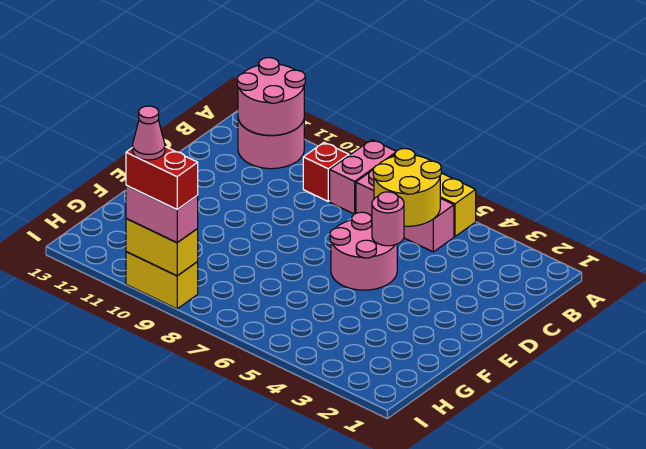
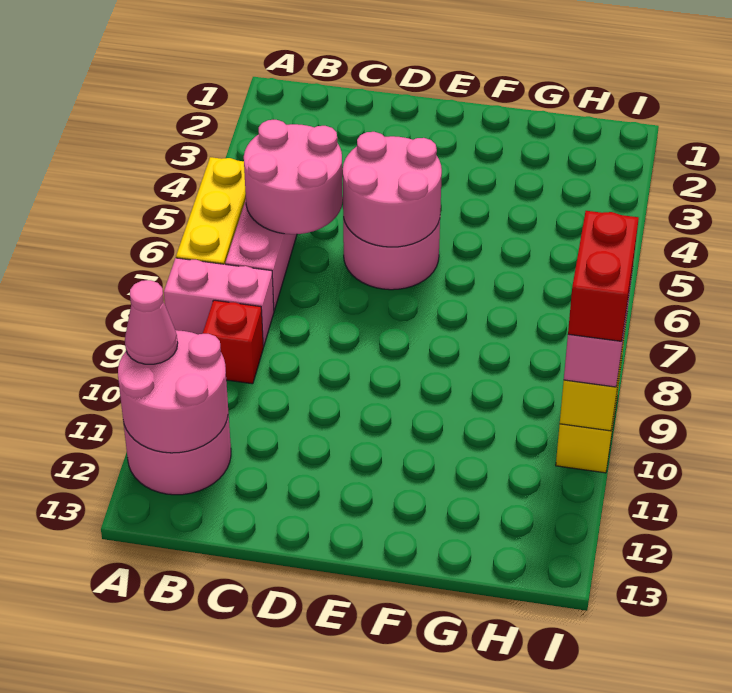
yellow 2x2 round brick [373,149,441,226] -> pink 2x2 round brick [244,120,343,234]
pink 1x1 round brick [372,192,404,246] -> pink 2x2 round brick [342,132,442,247]
pink 1x1 cone [133,106,165,160] -> pink 1x1 cone moved to [125,280,178,364]

